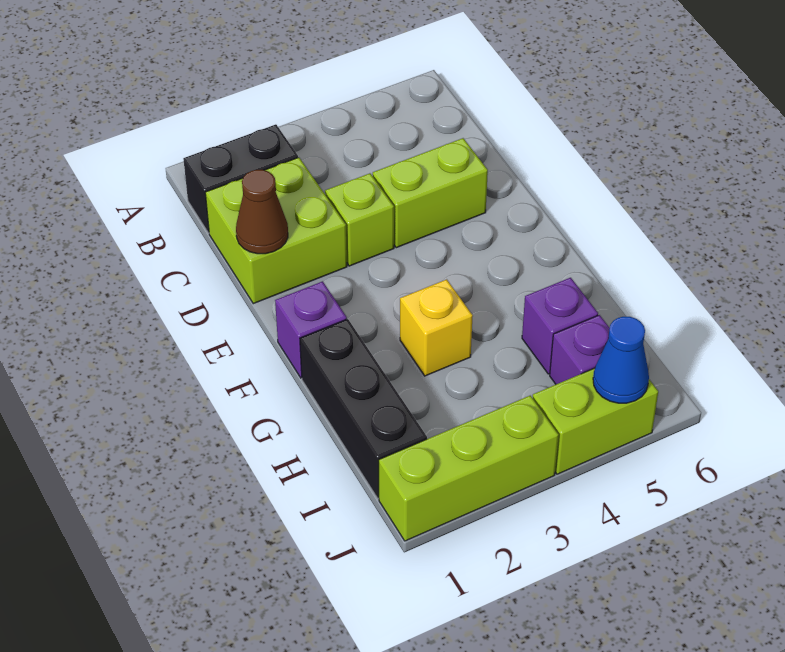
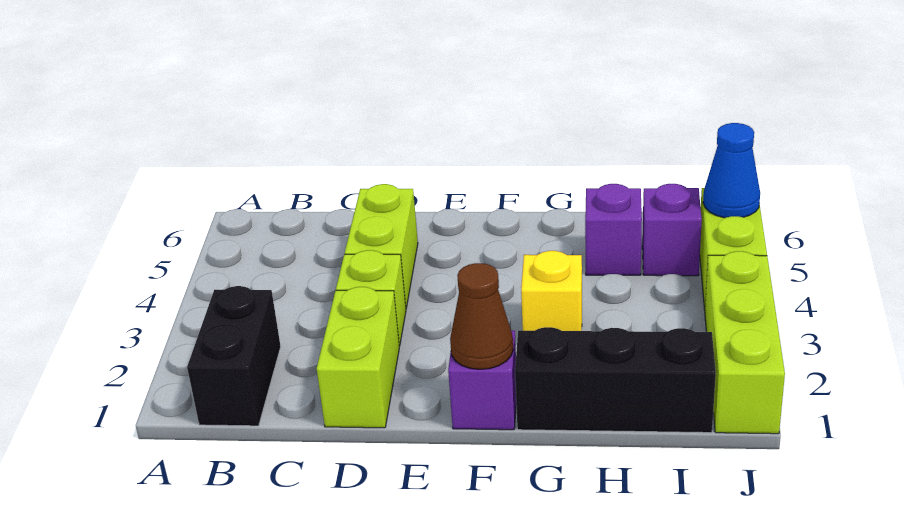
lime 2x2 brick [205,157,347,304] -> lime 1x2 brick [317,287,399,428]
brown 1x1 cone [236,170,288,254] -> brown 1x1 cone moved to [450,263,513,369]

